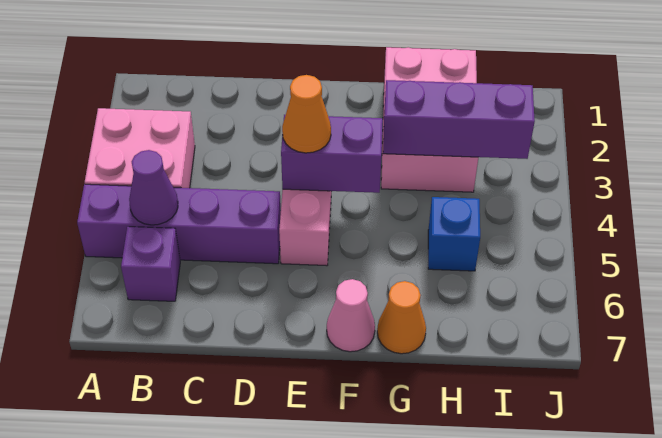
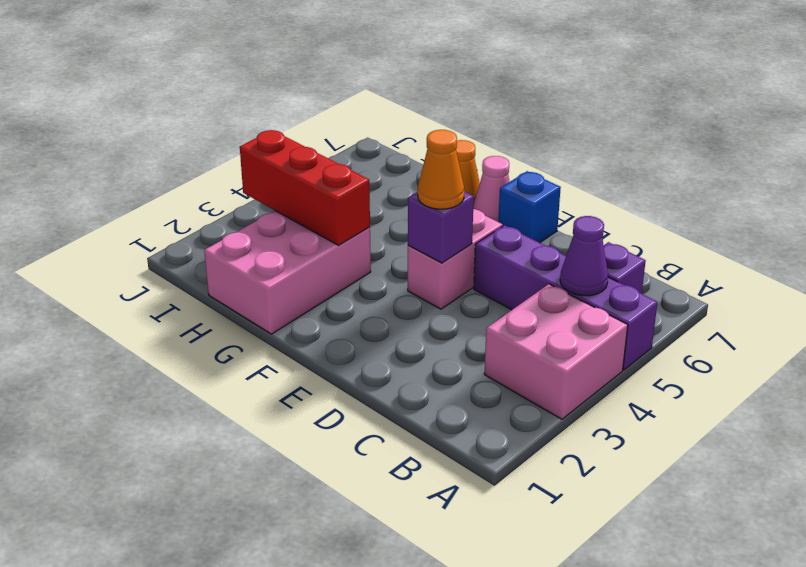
purple 1x2 brick [281,115,383,193] -> purple 1x1 brick [408,192,474,263]
purple 1x3 brick [383,80,535,159] -> red 1x3 brick [240,130,370,245]
blue 1x1 brick [428,197,480,271] -> blue 1x1 brick moved to [498,171,561,243]

